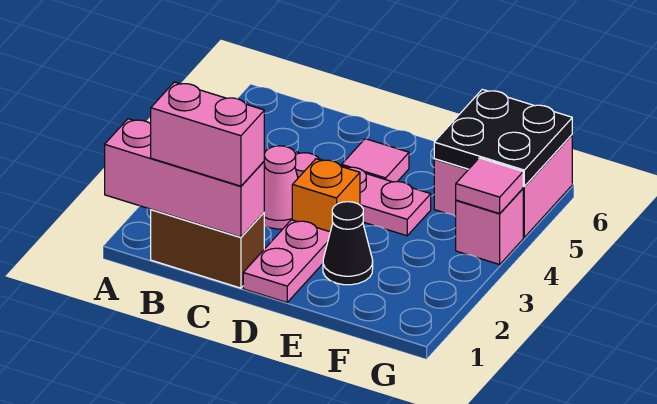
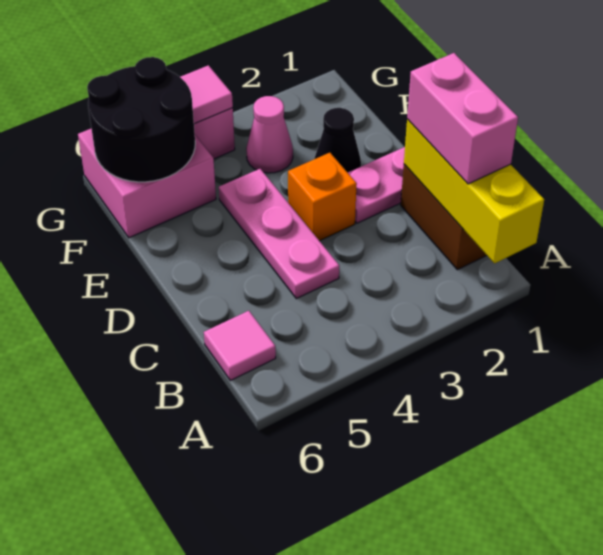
pink 1x3 brick [105,119,264,237] -> yellow 1x3 brick [404,119,544,263]
pink 1x1 cone [264,146,298,229] -> pink 1x1 cone moved to [246,96,293,173]
pink 1x1 tile [342,139,409,182] -> pink 1x1 tile moved to [204,311,276,380]
black 2x2 plate [434,89,572,187] -> black 2x2 round brick [87,57,195,182]

